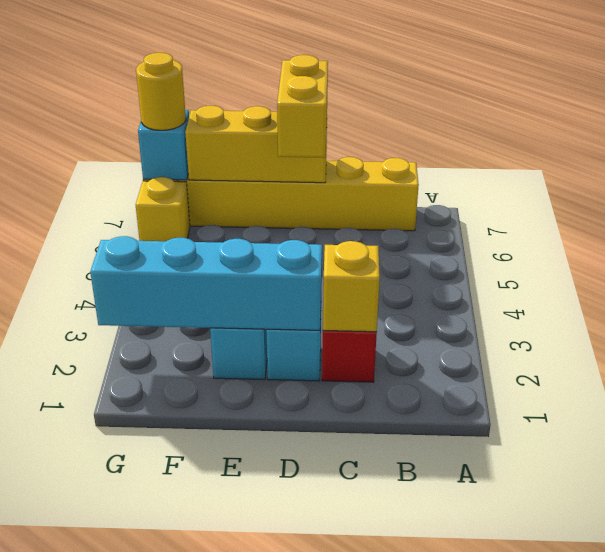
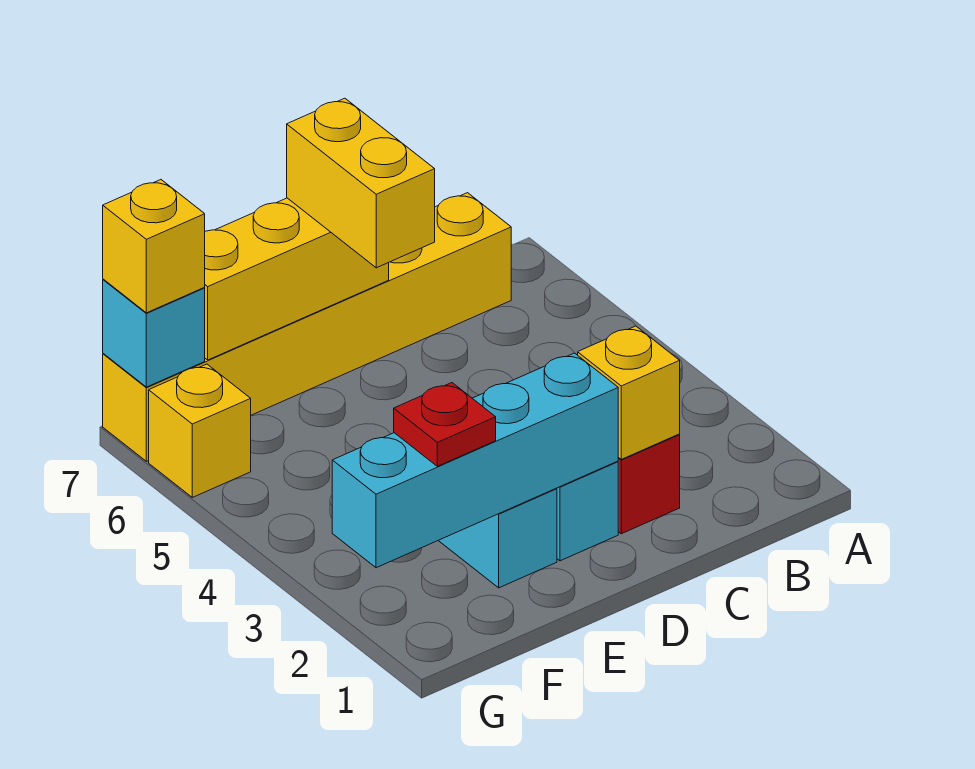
none -> red 1x1 plate [394,383,496,466]
yellow 1x1 round brick [136,53,186,130] -> yellow 1x1 brick [103,180,205,313]

